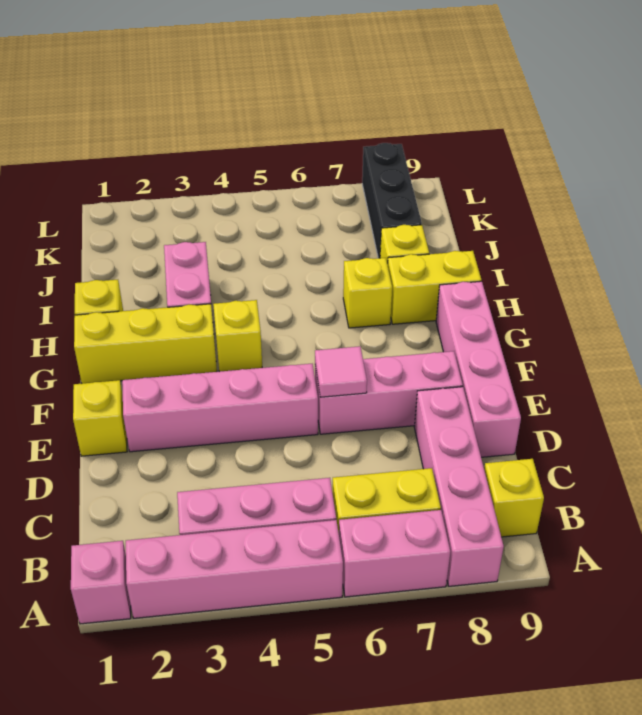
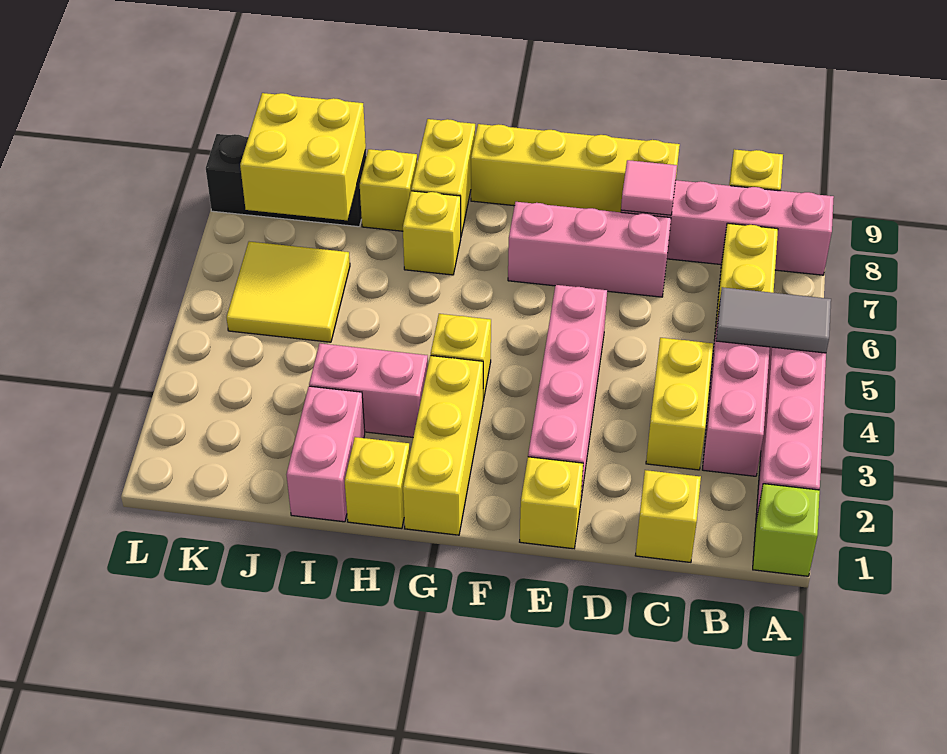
pink 1x1 brick [71,541,131,624] -> lime 1x1 brick [753,484,820,576]
none -> grey 1x2 tile [716,287,831,353]
pink 1x2 brick [339,510,450,597] -> pink 1x2 brick moved to [286,386,365,522]
none -> yellow 1x1 brick [635,470,701,562]
none -> yellow 1x2 brick [646,338,713,470]
pink 1x4 brick [436,281,521,457] -> yellow 1x4 brick [471,124,680,212]
pink 1x3 brick [315,351,463,434] -> pink 1x3 brick turned to [508,202,671,297]
pink 1x1 tile [315,346,367,397] -> pink 1x1 tile moved to [621,160,677,215]
none -> yellow 2x2 tile [226,242,350,342]
none -> yellow 2x2 brick [240,93,366,220]

